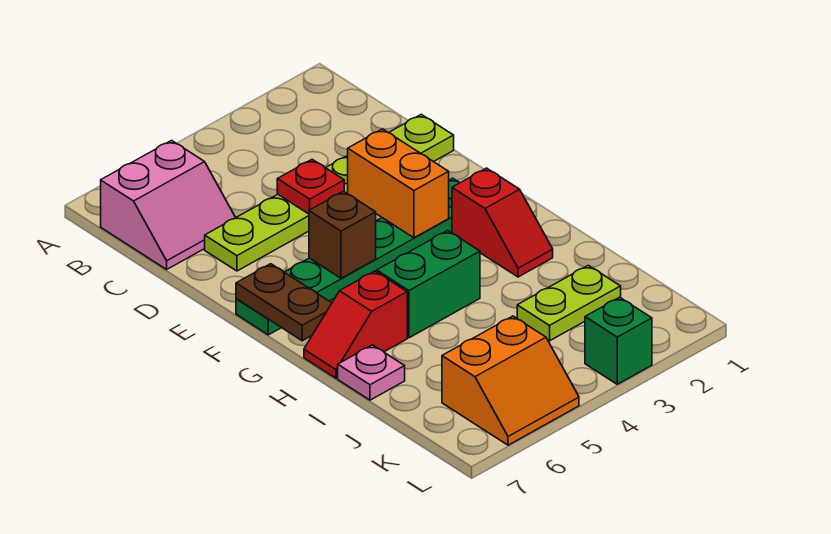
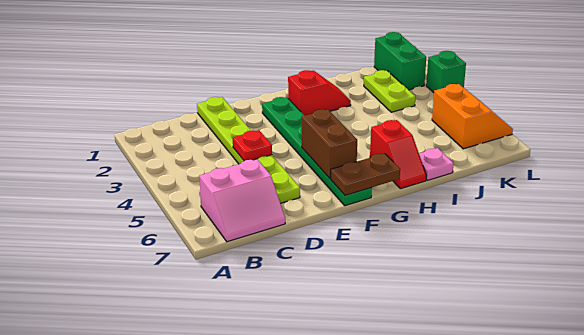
pink 2x2 slope [101,140,236,269] -> pink 2x2 slope turned to [199,159,285,242]
orange 1x2 brick [348,129,449,238] -> none
brown 1x1 brick [309,191,376,278] -> brown 1x2 brick [302,110,357,178]
green 1x2 brick [377,230,480,338] -> green 1x2 brick moved to [374,32,426,90]

